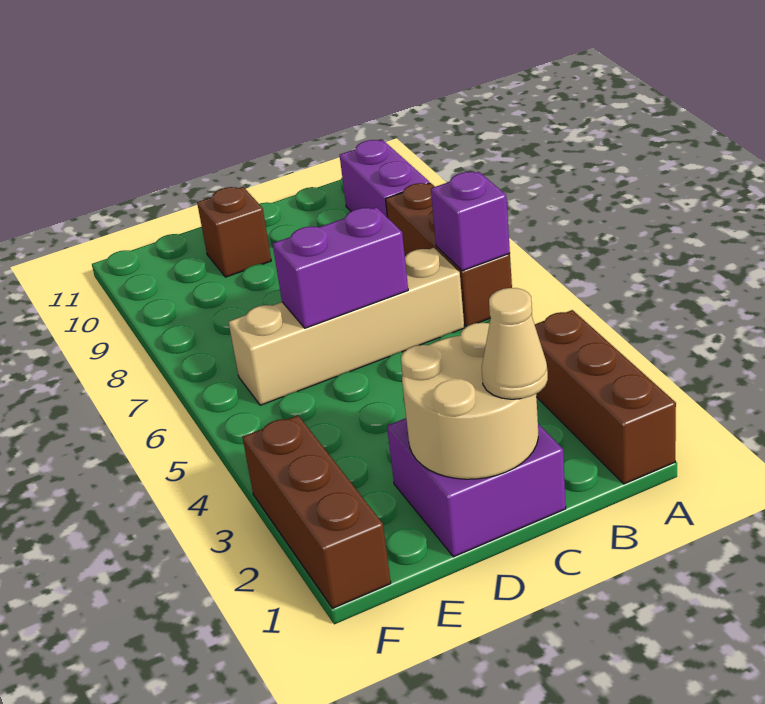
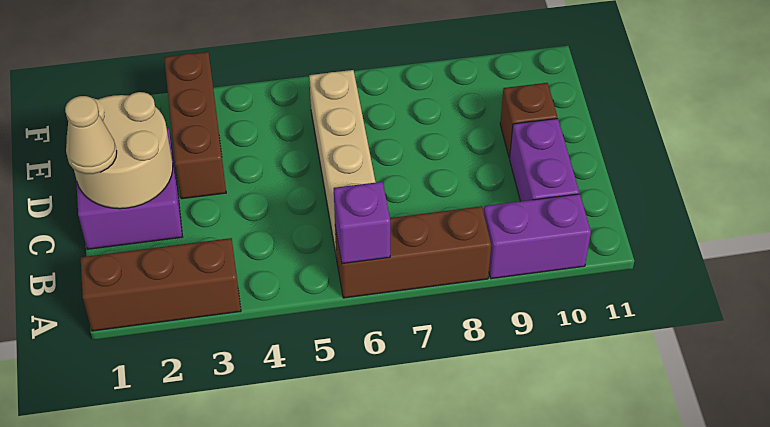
purple 1x2 brick [273,207,408,328] -> purple 1x2 brick moved to [510,118,579,201]
brown 1x3 brick [242,416,391,608] -> brown 1x3 brick turned to [164,52,226,199]

